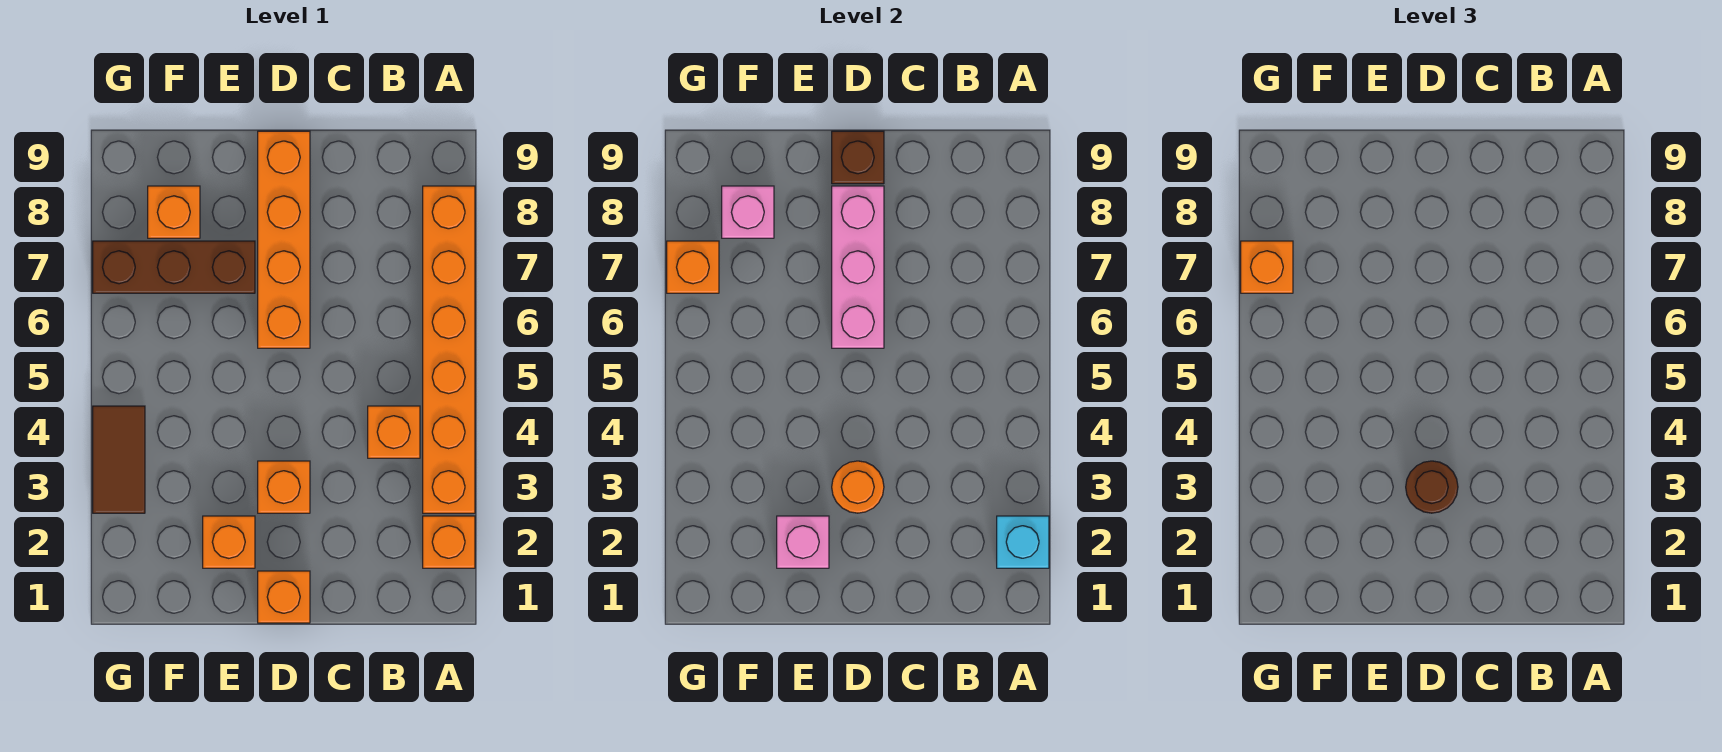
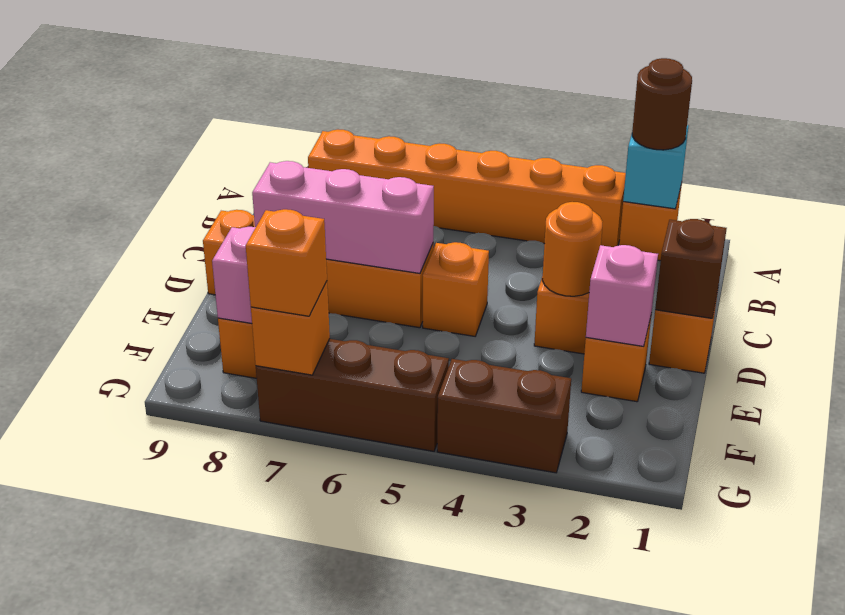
orange 1x1 brick [368,406,420,458] -> orange 1x1 brick moved to [423,242,489,336]
brown 1x1 round brick [1406,461,1458,513] -> brown 1x1 round brick moved to [632,58,692,150]
brown 1x1 brick [832,131,884,184] -> brown 1x1 brick moved to [655,219,727,318]
brown 1x3 brick [93,241,255,293] -> brown 1x3 brick turned to [256,339,449,451]
brown 1x2 tile [93,406,145,513] -> brown 1x2 brick [437,359,571,473]

